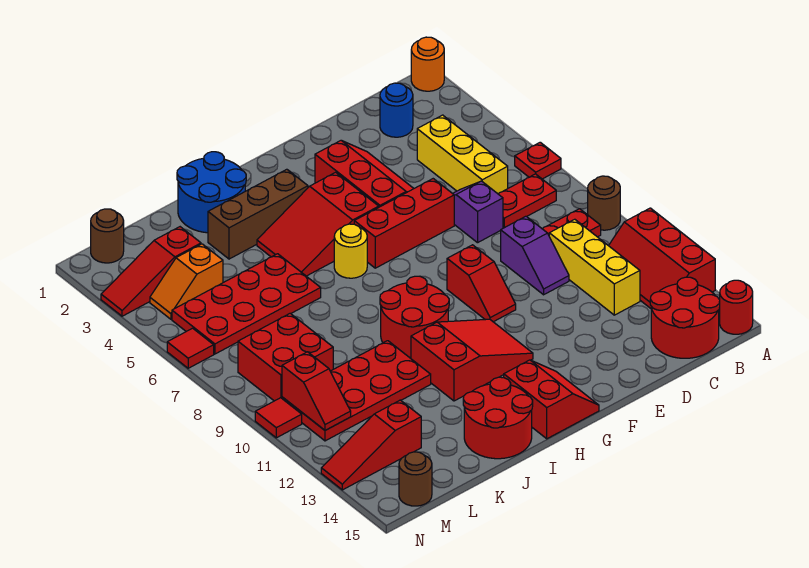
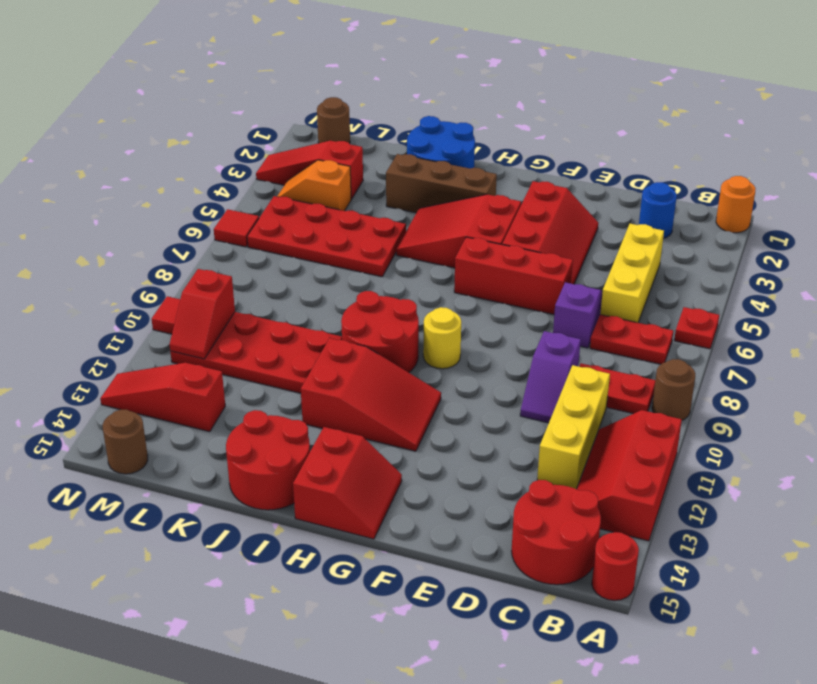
red 1x2 slope [447,245,516,322] -> none
yellow 1x1 round brick [334,224,367,278] -> yellow 1x1 round brick moved to [423,307,461,369]
red 2x2 brick [238,313,333,401] -> none

